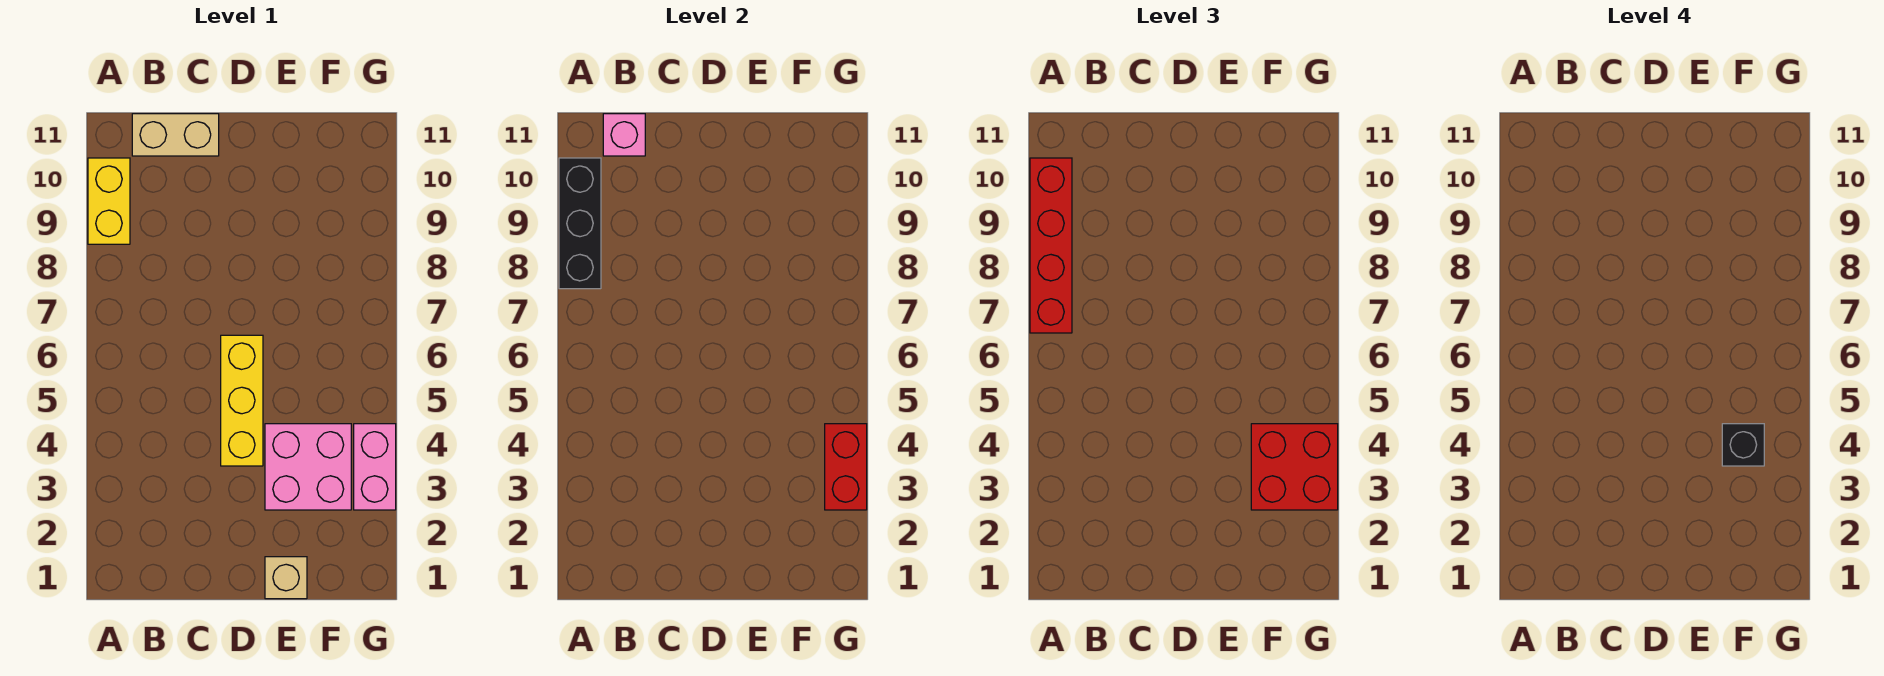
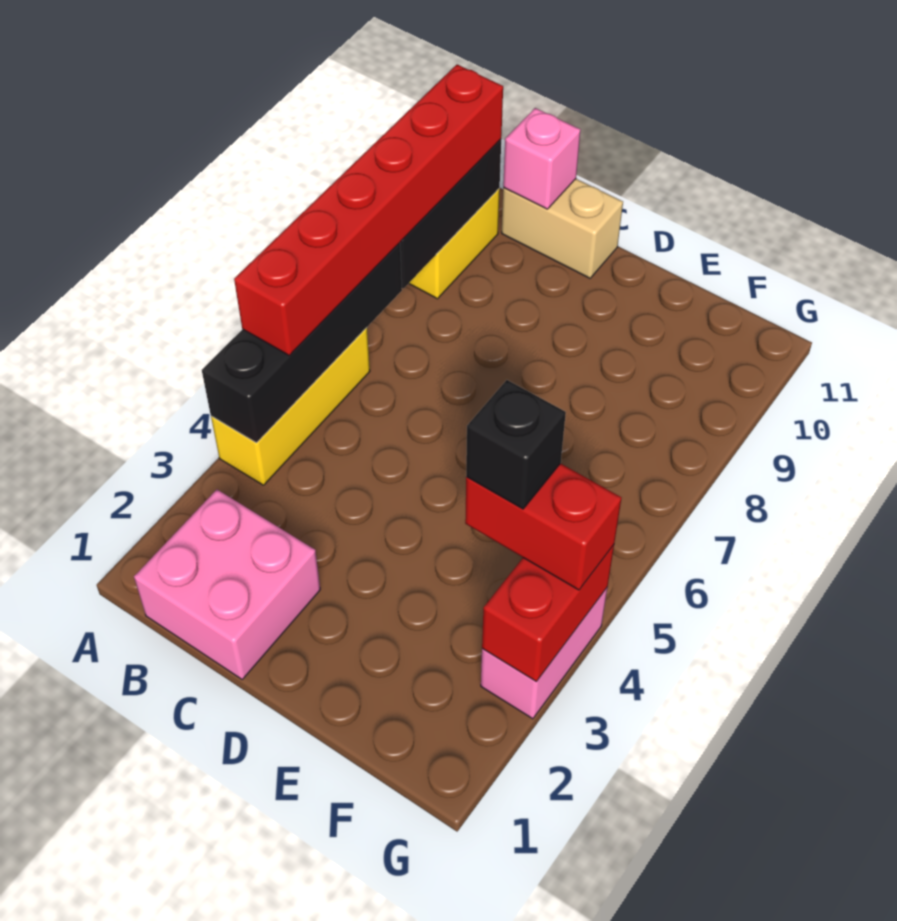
none -> black 1x4 brick [202,243,402,443]
red 1x4 brick [1030,158,1072,333] -> red 1x6 brick [234,65,503,356]
yellow 1x3 brick [221,335,263,466] -> yellow 1x3 brick moved to [211,328,370,485]
tan 1x1 brick [265,557,307,599] -> none
pink 2x2 brick [265,424,351,510] -> pink 2x2 brick moved to [134,490,320,679]
red 2x2 brick [1251,424,1338,510] -> red 1x2 brick [465,463,622,590]

